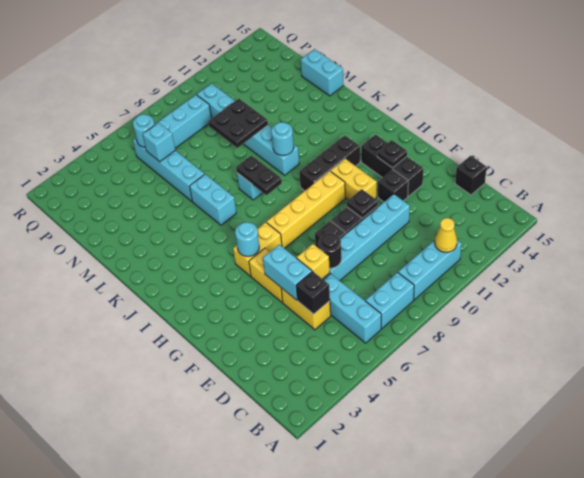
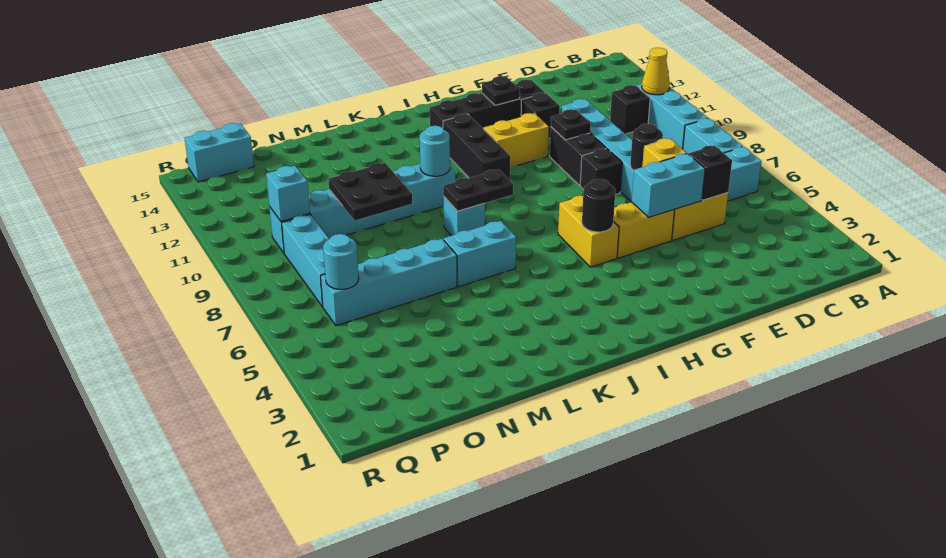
black 1x1 brick [455,156,487,195] -> black 1x1 brick moved to [610,85,650,134]
black 1x3 brick [361,135,423,196] -> black 1x4 brick [430,80,545,128]
cyan 1x1 round brick [235,222,259,256] -> black 1x1 round brick [582,179,615,232]
yellow 1x4 brick [267,171,345,248] -> none
cyan 1x2 brick [301,49,344,96] -> cyan 1x2 brick moved to [185,123,254,182]
cyan 1x1 brick [143,123,175,162] -> cyan 1x1 brick moved to [266,166,310,222]

